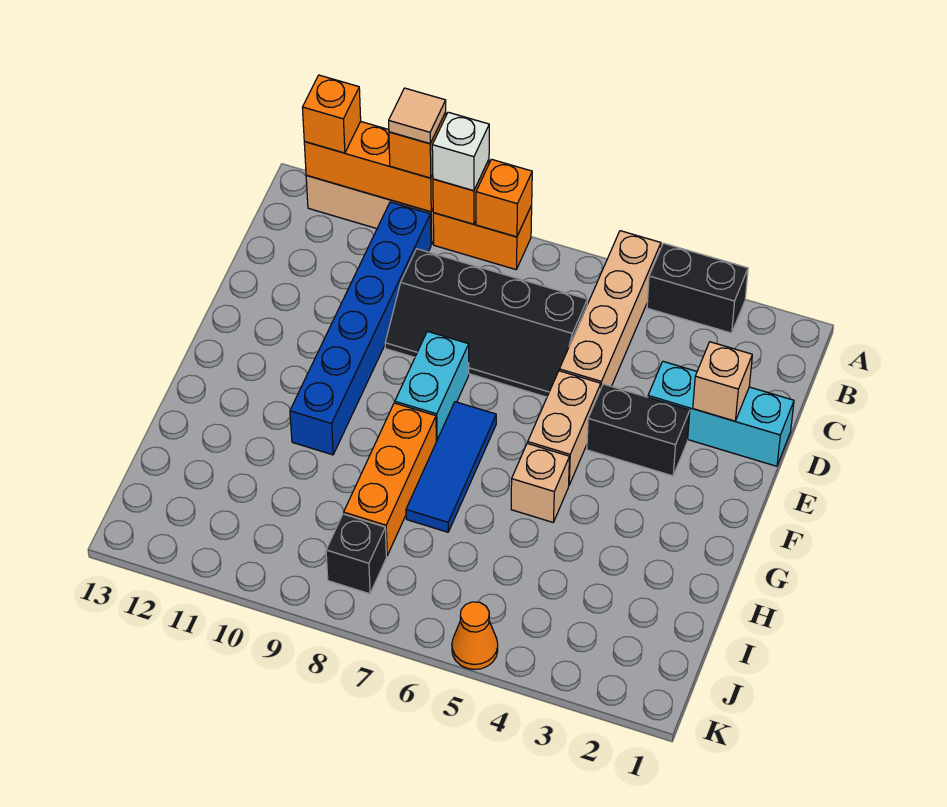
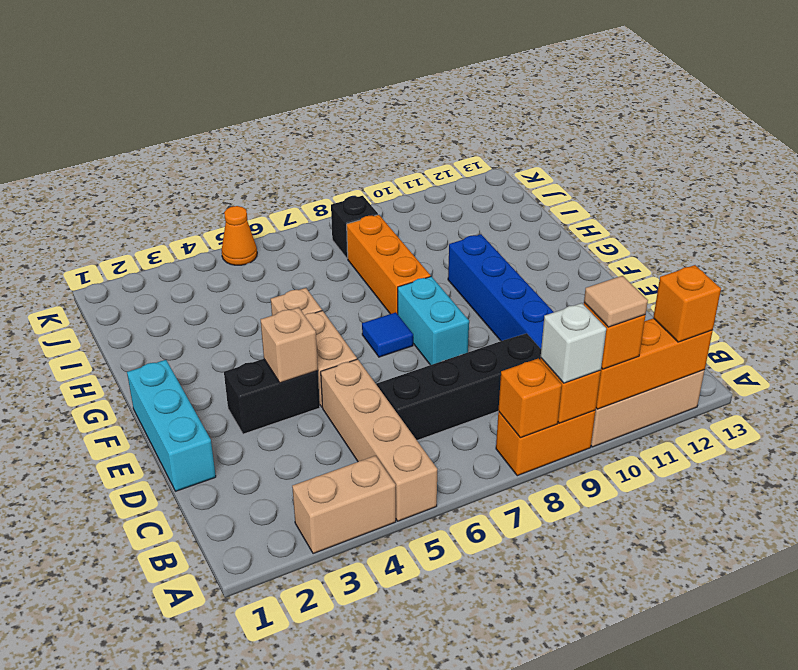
black 1x2 brick [647,243,748,333] -> tan 1x2 brick [292,456,396,554]
cyan 1x3 brick [648,362,794,466] -> cyan 1x3 brick turned to [127,360,216,491]
tan 1x1 brick [693,342,752,421] -> tan 1x1 brick moved to [261,307,318,383]
blue 1x3 tile [406,402,496,532] -> blue 1x1 tile [362,312,413,357]

